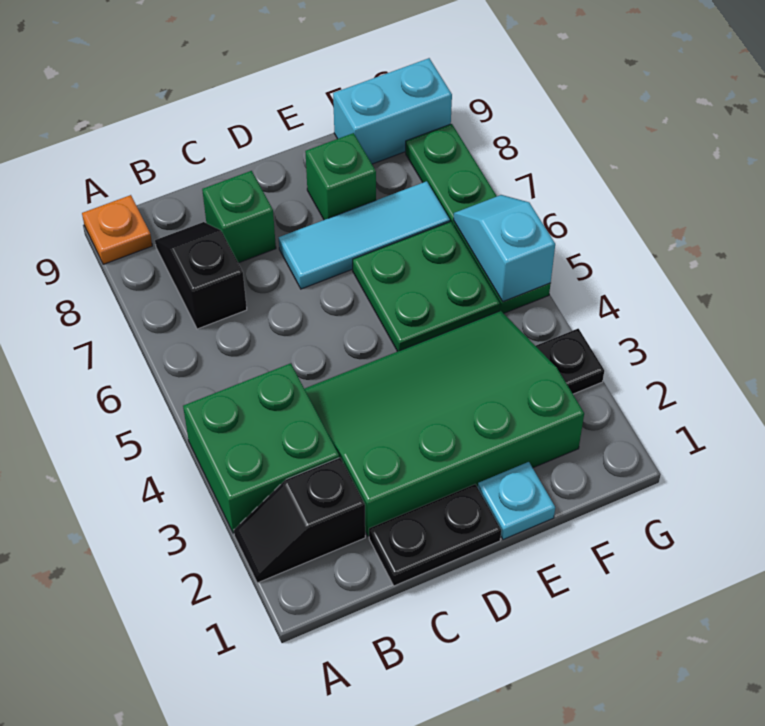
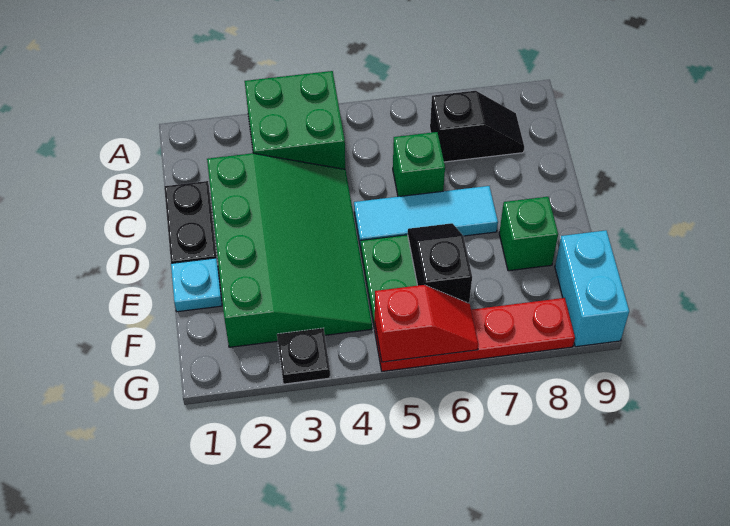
black 1x2 slope [234,458,365,583] -> black 1x2 slope moved to [408,223,472,303]
orange 1x1 plate [82,195,152,264] -> none
green 1x1 brick [202,171,276,263] -> green 1x1 brick moved to [393,132,445,197]
cyan 1x3 tile [279,181,450,289] -> cyan 1x3 tile turned to [354,186,498,248]
green 1x4 plate [406,124,551,313] -> red 1x4 plate [375,298,575,371]
cyan 1x2 slope [454,195,555,302] -> red 1x2 slope [374,285,478,362]

